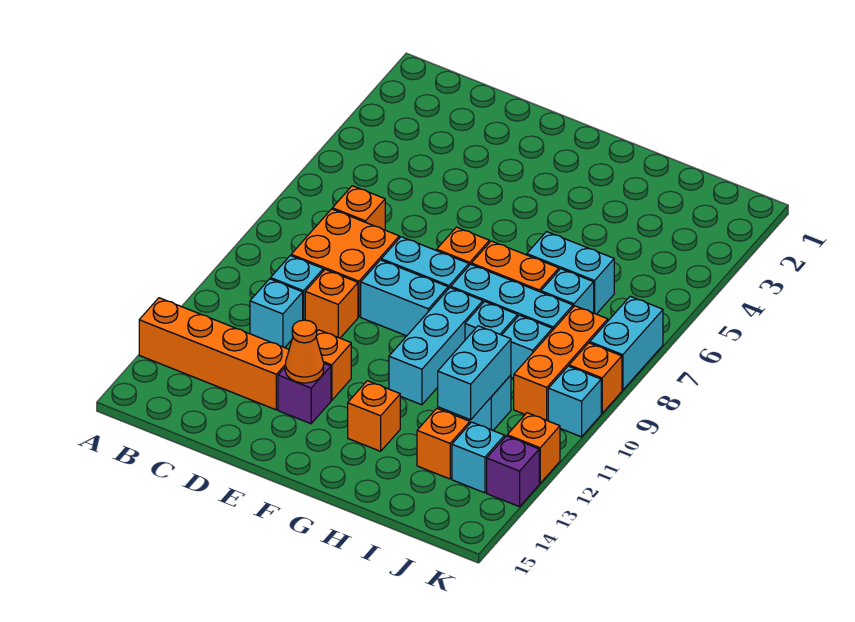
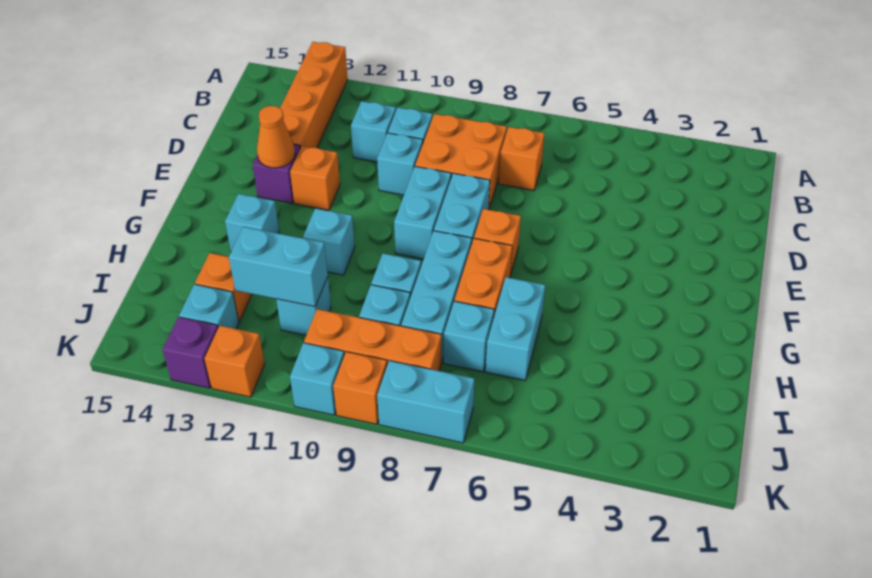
orange 1x1 brick [305,269,358,338] -> cyan 1x1 brick [377,133,423,195]
cyan 1x3 brick [389,288,483,405] -> cyan 1x1 brick [303,208,355,275]
orange 1x1 brick [348,381,400,451] -> cyan 1x1 brick [225,194,279,251]

